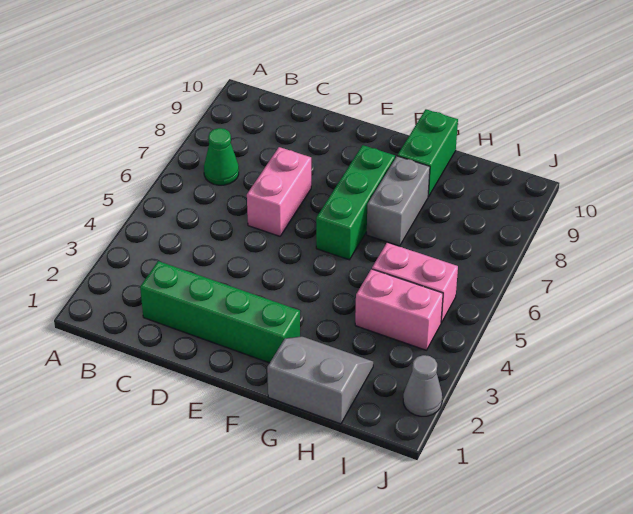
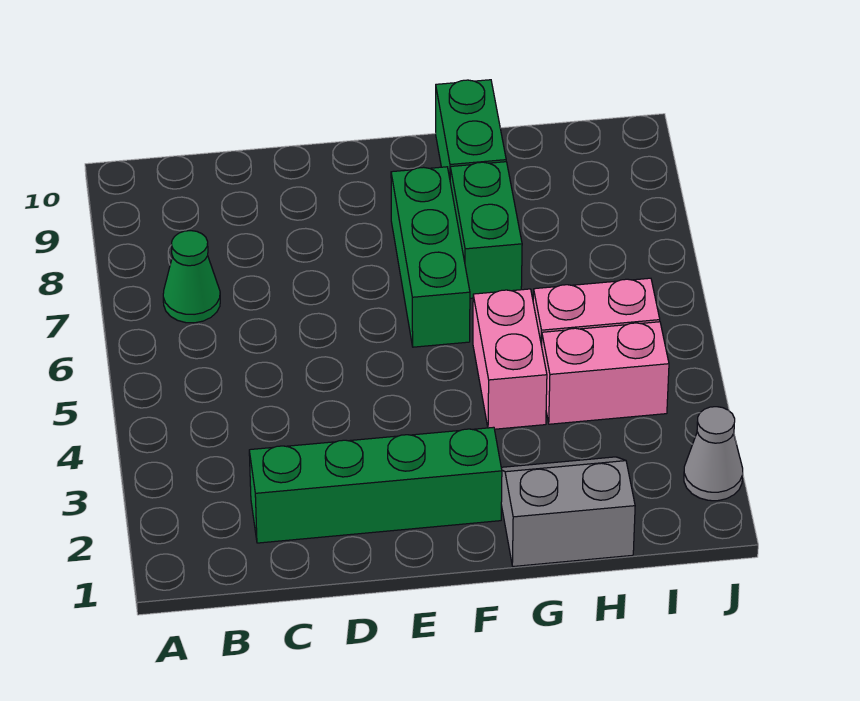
pink 1x2 brick [247,147,311,236] -> pink 1x2 brick moved to [473,289,547,429]
grey 1x2 brick [367,156,430,246] -> green 1x2 brick [450,162,522,298]

